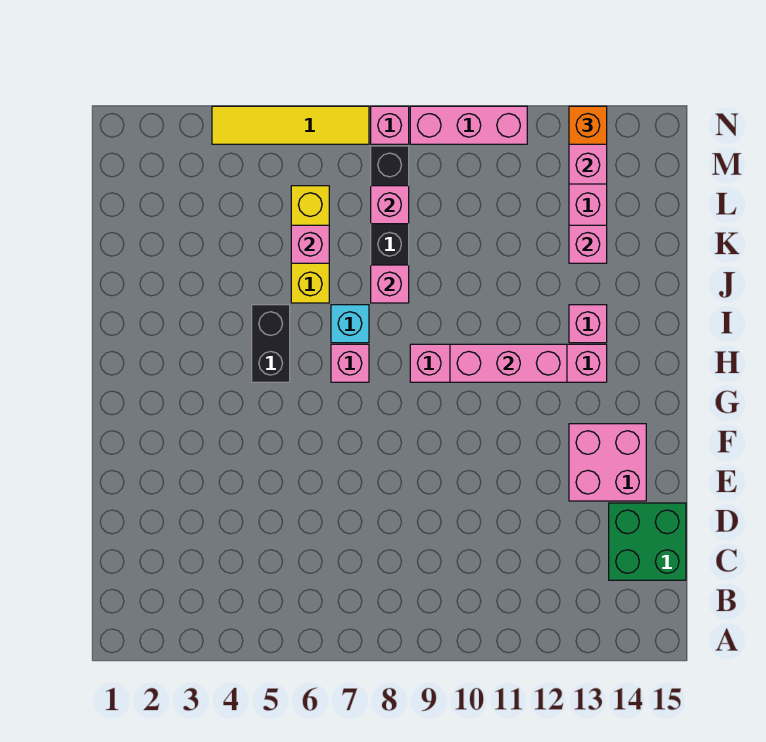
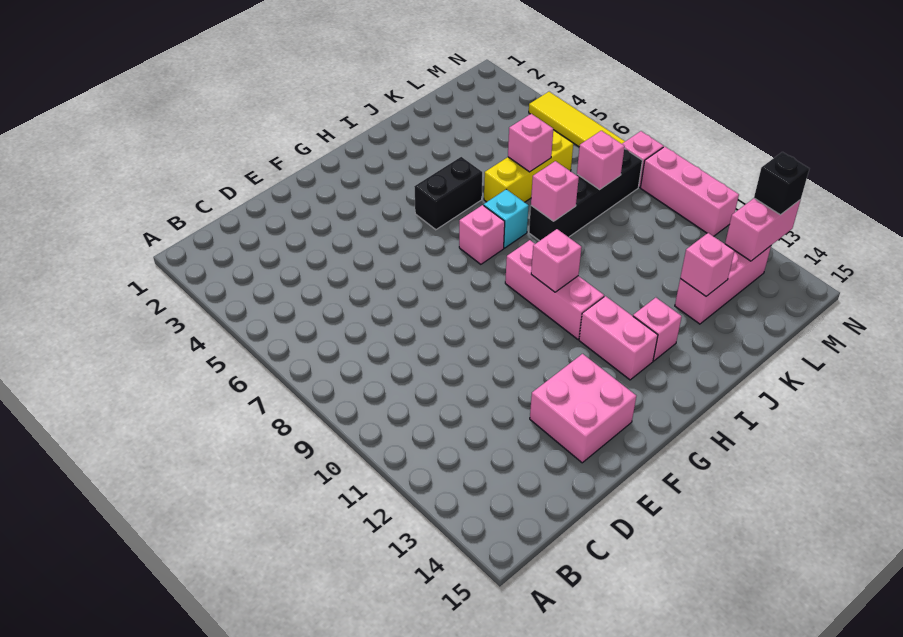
green 2x2 brick [609,503,686,580] -> none
pink 1x3 brick [450,344,567,382] -> pink 1x1 brick [531,229,582,292]
orange 1x1 brick [569,106,607,144] -> black 1x1 brick [754,152,809,215]

